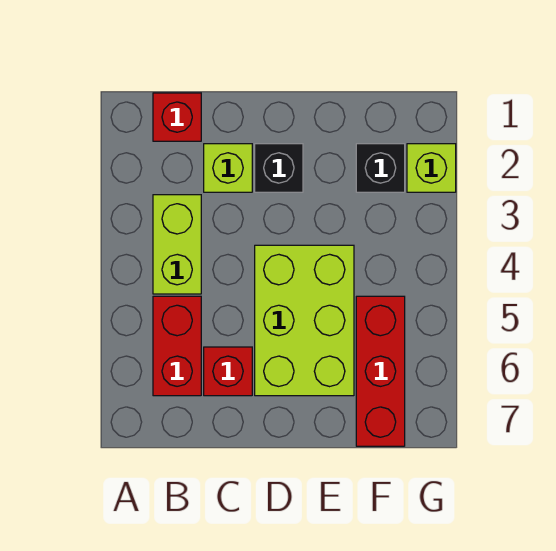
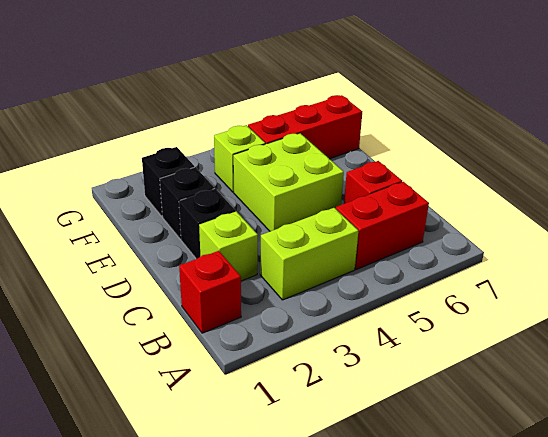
lime 2x3 brick [255,245,354,396] -> lime 2x2 brick [233,133,344,231]
none -> black 1x1 brick [160,167,214,239]
lime 1x1 brick [407,144,456,192] -> lime 1x1 brick moved to [214,125,265,192]

